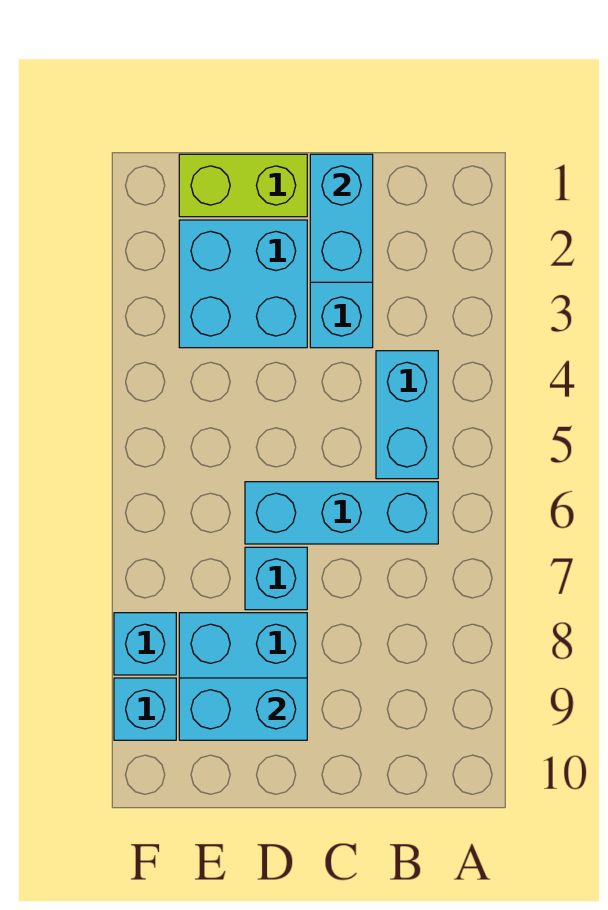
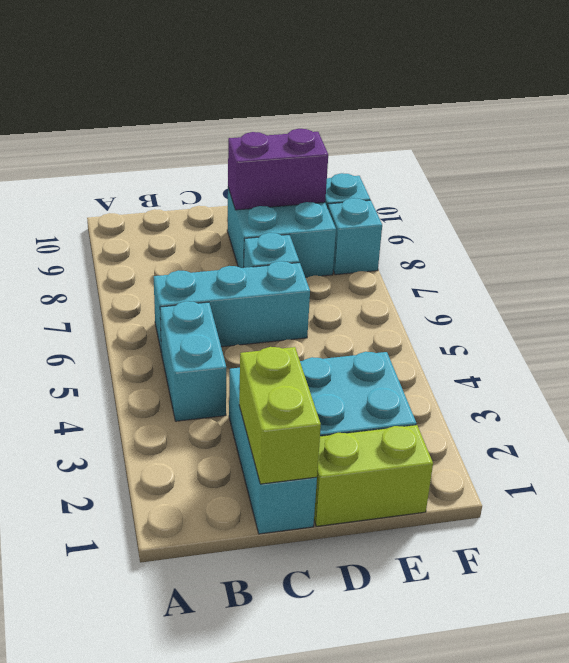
cyan 1x2 brick [310,154,373,282] -> lime 1x2 brick [239,347,321,484]
cyan 1x2 brick [179,678,307,740] -> purple 1x2 brick [228,129,328,210]

